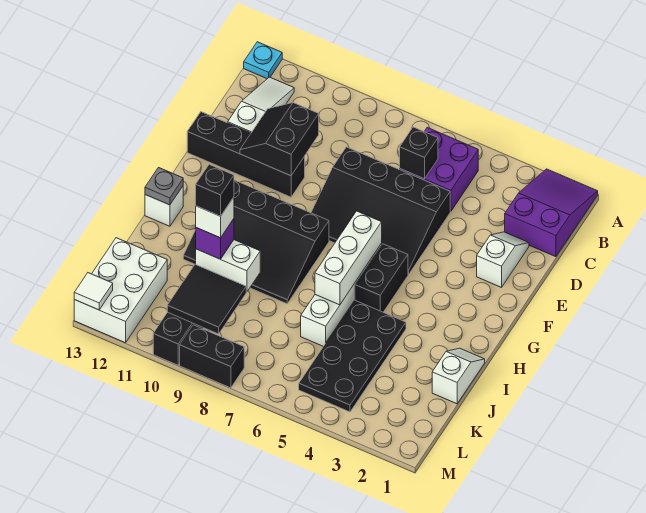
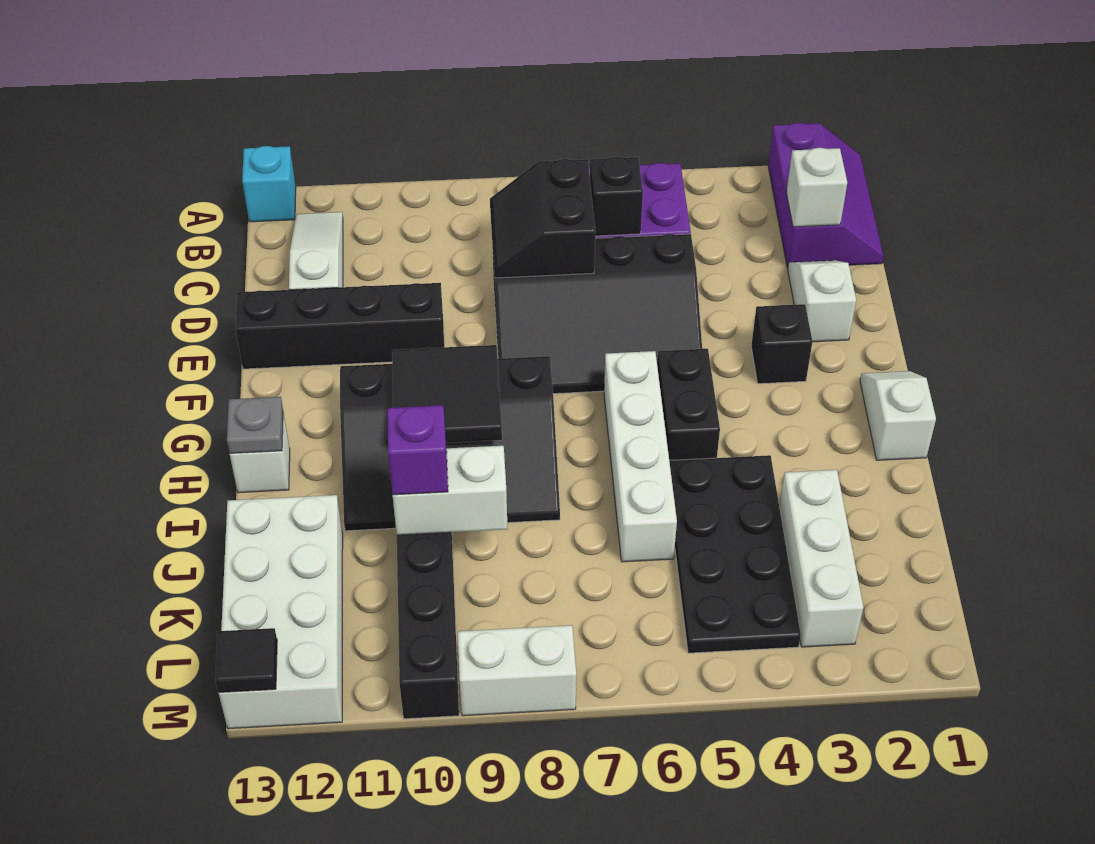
purple 2x3 slope [505,169,598,257] -> purple 2x3 slope turned to [768,123,884,268]
cyan 1x1 plate [244,42,282,79] -> cyan 1x1 brick [242,146,296,222]
black 2x2 slope [240,103,319,176] -> black 2x2 slope moved to [490,159,596,278]
white 1x3 brick [315,211,382,305] -> white 1x3 brick moved to [779,470,863,647]
white 1x2 slope [432,348,485,404] -> white 1x2 slope moved to [860,371,936,460]
white 1x1 brick [196,197,234,238] -> white 1x1 brick moved to [786,148,847,227]
black 1x1 brick [196,164,234,216] -> black 1x1 brick moved to [751,304,812,384]
black 2x2 tile [167,264,246,334] -> black 2x2 tile moved to [392,345,502,443]
white 2x3 brick [74,238,167,343] -> white 2x4 brick [218,495,343,729]
black 1x2 brick [180,325,244,388] -> white 1x2 brick [458,625,576,716]
white 1x1 tile [74,273,113,310] -> black 1x1 tile [215,628,277,692]

